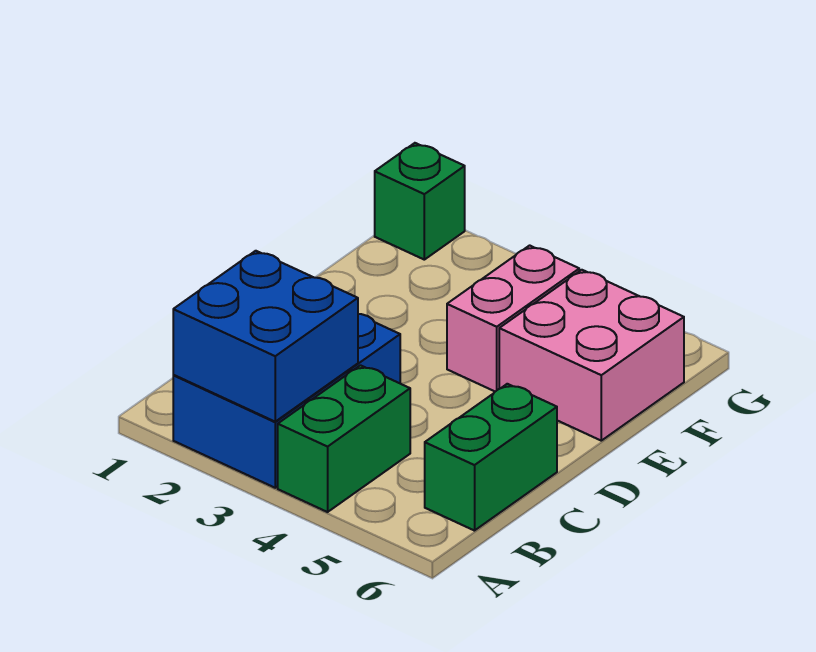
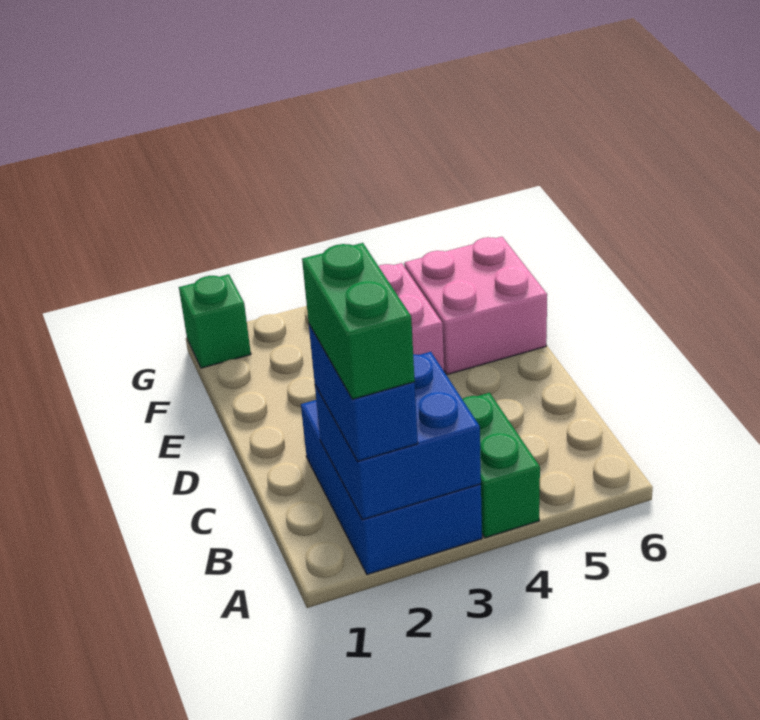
none -> blue 1x2 brick [309,325,418,461]
green 1x2 brick [425,384,557,531] -> green 1x2 brick moved to [302,243,415,399]

